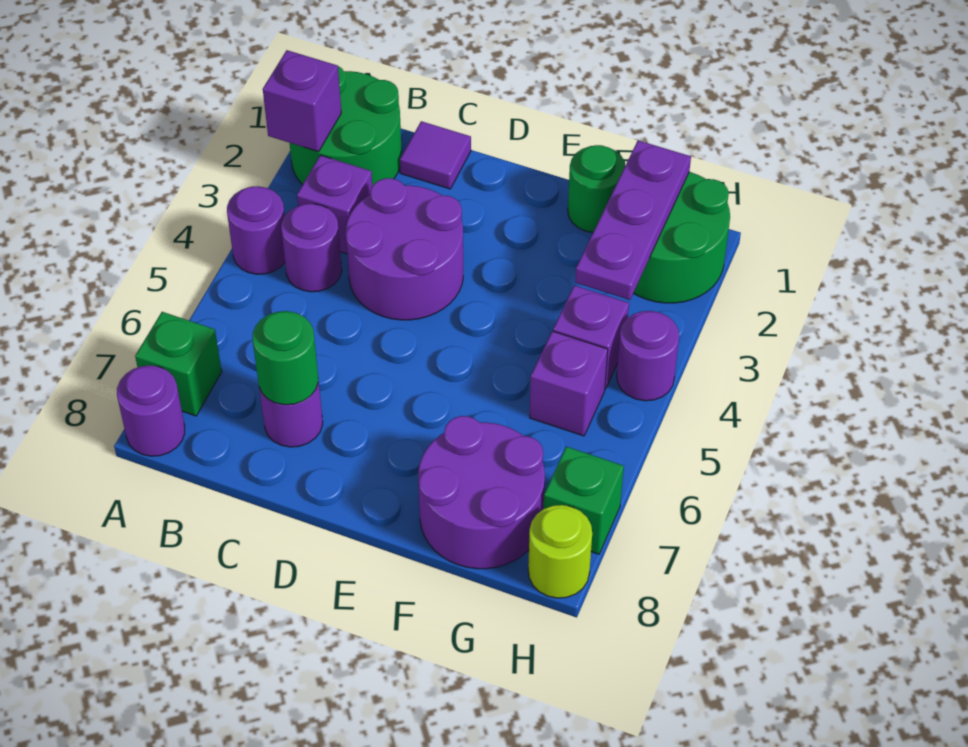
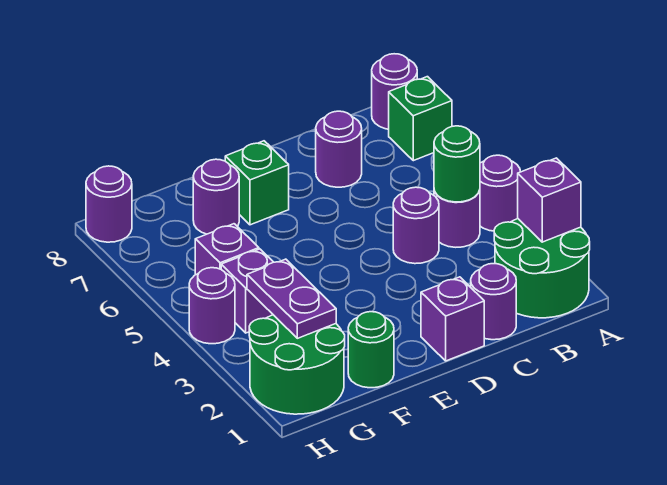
purple 1x1 brick [297,155,372,254] -> purple 1x1 brick moved to [421,277,484,361]
purple 1x1 tile [400,121,471,189] -> purple 1x1 round brick [471,264,516,340]
purple 2x2 round brick [346,178,463,320] -> purple 1x1 round brick [393,187,439,264]
green 1x1 round brick [253,311,318,405] -> green 1x1 round brick moved to [434,126,480,202]
purple 2x2 round brick [418,416,545,569] -> purple 1x1 round brick [193,159,239,234]
purple 1x3 plate [575,140,691,300] -> purple 1x2 plate [247,259,336,338]
green 1x1 brick [544,447,624,554] -> green 1x1 brick moved to [225,141,289,225]
lime 1x1 round brick [528,505,592,598] -> purple 1x1 round brick [86,166,132,242]

